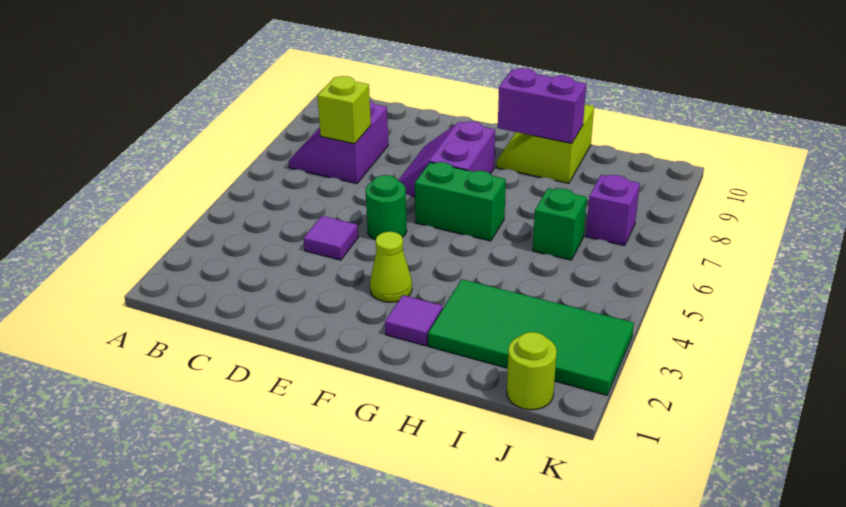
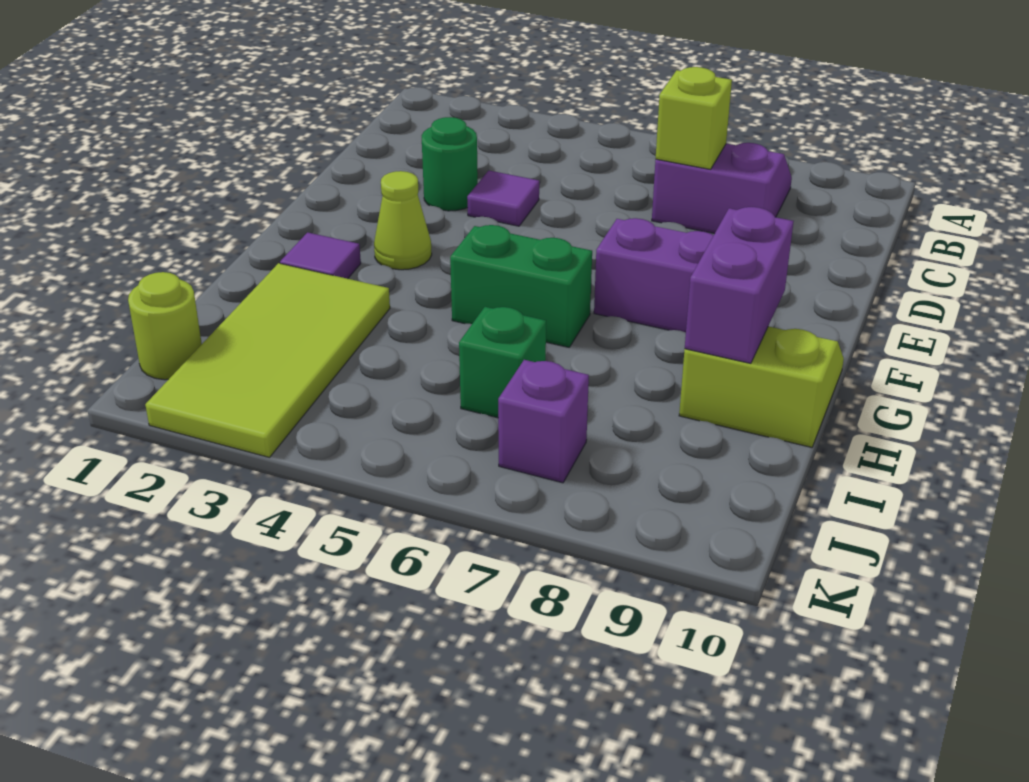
green 1x1 round brick [365,175,407,240] -> green 1x1 round brick moved to [422,117,478,211]
green 1x2 brick [415,162,506,241] -> green 1x2 brick turned to [450,225,592,347]
green 2x4 tile [428,279,634,395] -> lime 2x4 tile [145,263,390,457]

